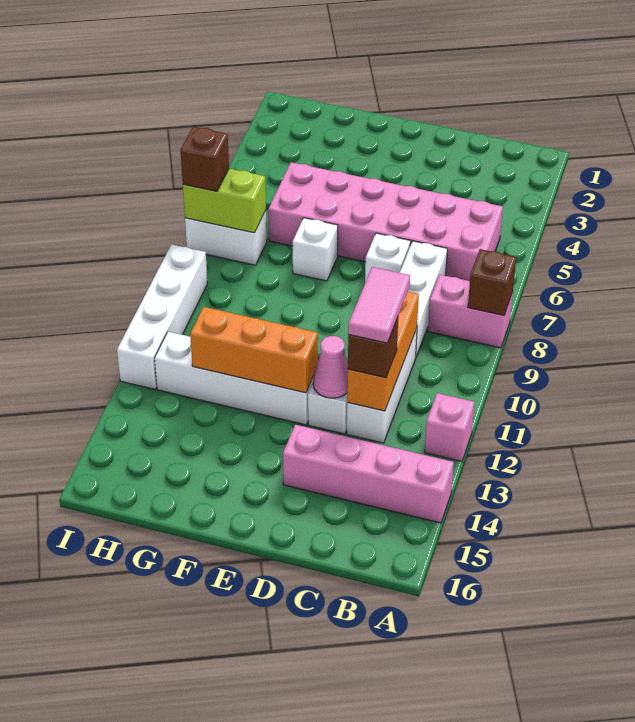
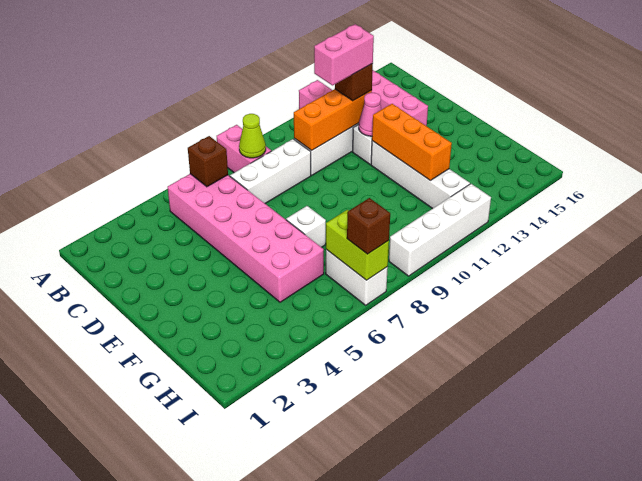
brown 1x1 brick [468,249,516,315] -> brown 1x1 brick moved to [188,136,228,187]
none -> lime 1x1 cone [239,114,266,158]
pink 1x2 tile [348,267,410,343] -> pink 1x2 brick [314,24,374,85]
white 1x1 brick [365,233,411,282] -> none

